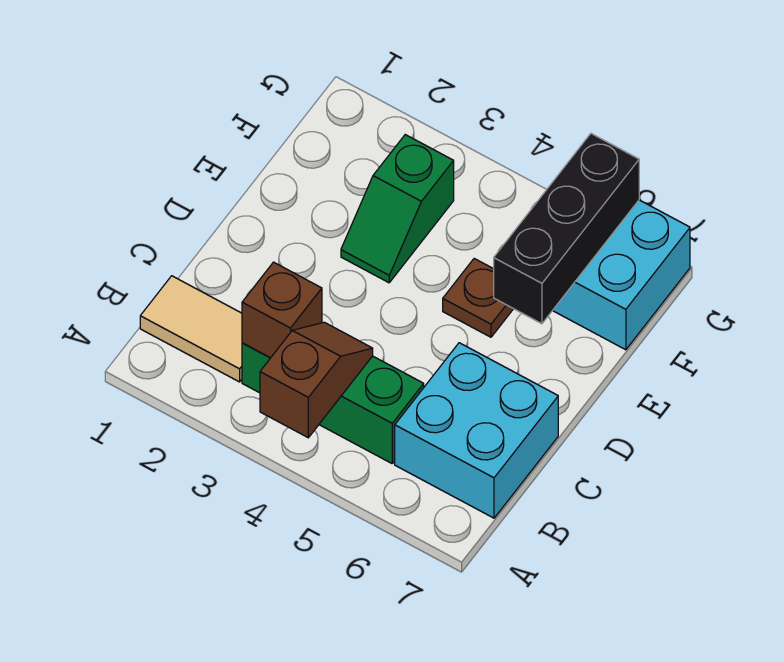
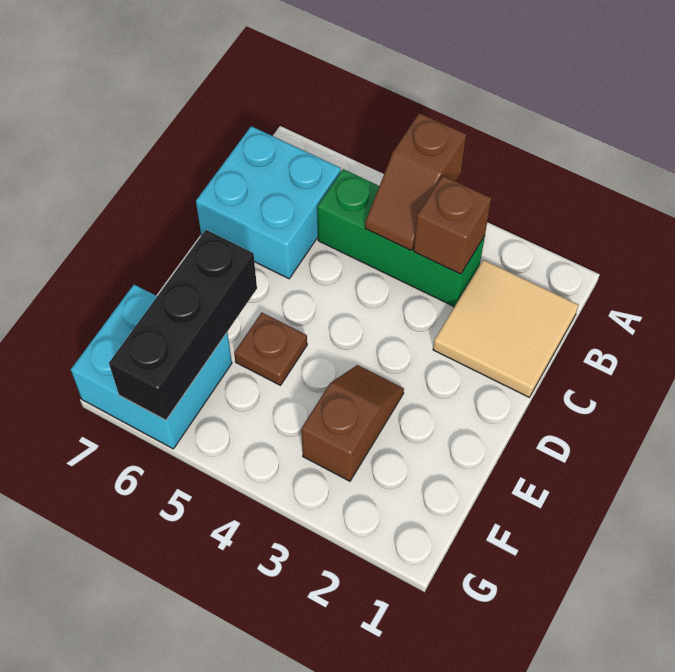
tan 1x2 tile [140,276,242,382] -> tan 2x2 tile [433,260,578,397]
green 1x2 slope [341,135,454,283] -> brown 1x2 slope [301,365,404,481]

